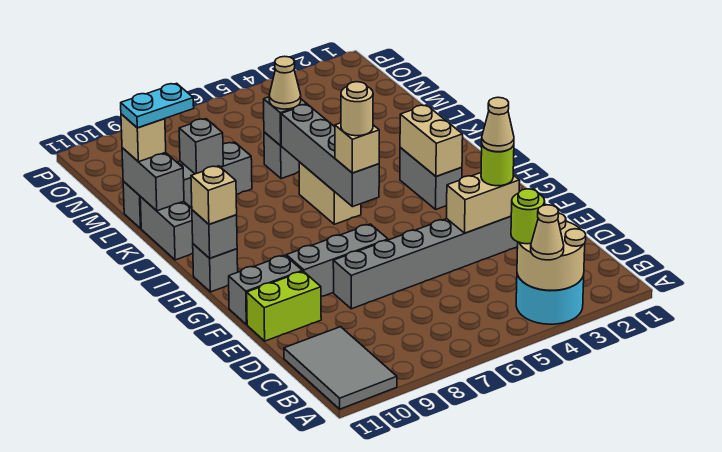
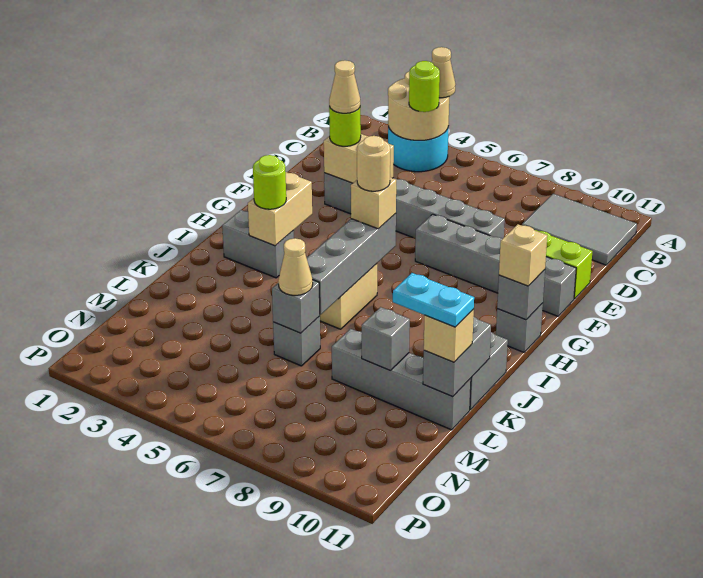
grey 2x3 tile [284,327,397,409] -> grey 2x3 tile turned to [522,194,637,265]
grey 1x2 brick [400,148,462,209] -> grey 1x2 brick turned to [222,210,294,278]
none -> lime 1x1 round brick [253,155,286,209]

